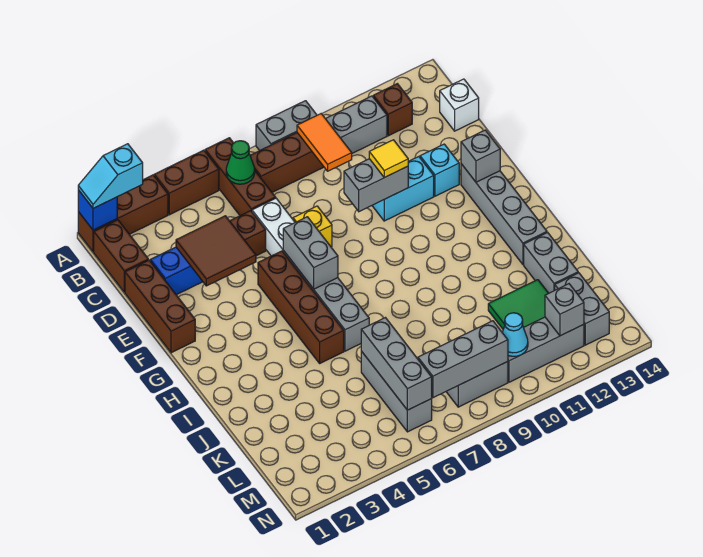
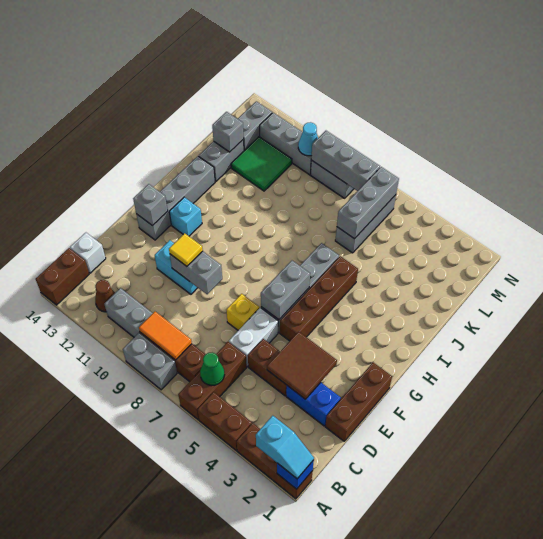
brown 1x2 brick [94,220,148,292] -> brown 1x2 brick moved to [36,248,89,305]
orange 1x2 tile [297,114,352,171] -> orange 1x2 tile turned to [139,312,192,360]
brown 1x1 brick [373,84,412,136] -> brown 1x1 cone [95,280,115,312]
cyan 1x1 brick [420,144,459,196] -> cyan 1x1 brick moved to [169,197,202,236]
grey 1x1 brick [545,284,584,336] -> grey 1x1 brick moved to [212,112,244,152]

